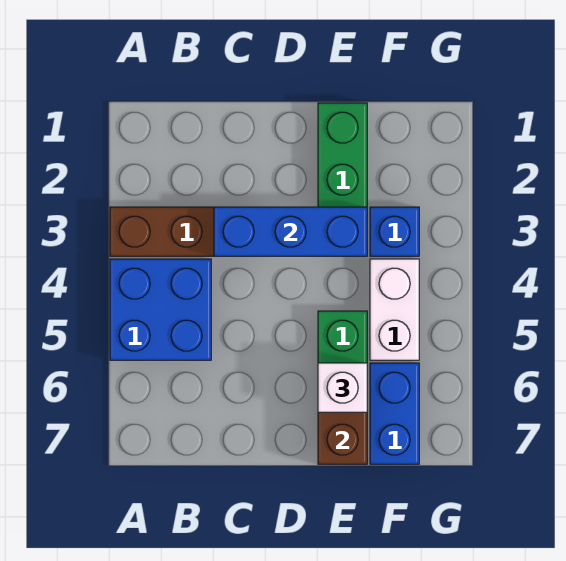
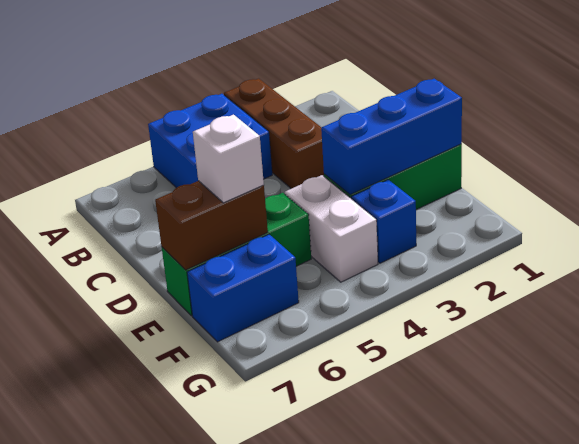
blue 1x3 brick [214,207,367,256] -> blue 1x3 brick turned to [321,79,462,195]
white 1x2 brick [370,259,419,360] -> white 1x2 brick turned to [285,175,378,282]

